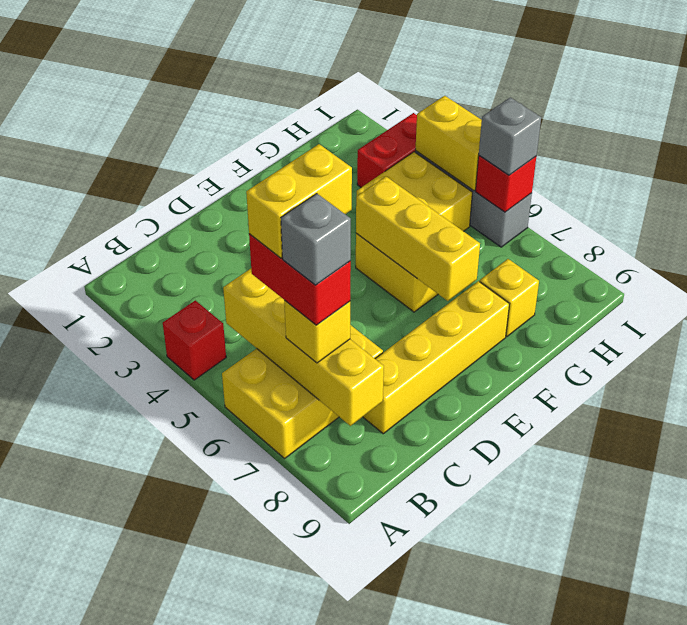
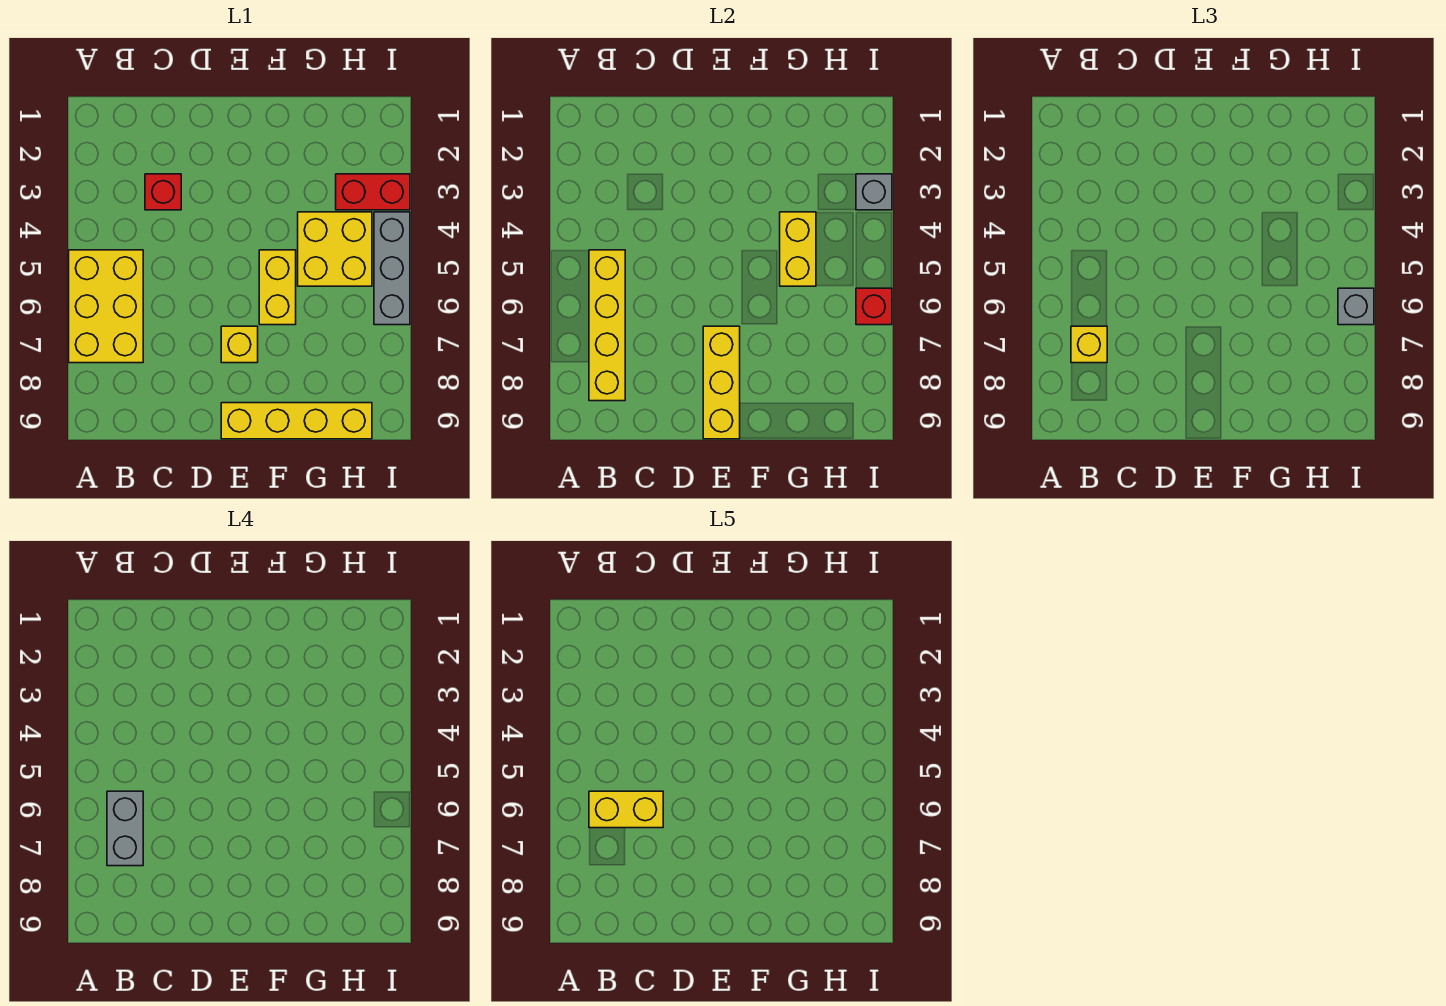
red 1x1 brick [163,300,226,380] -> red 1x1 brick moved to [145,174,181,210]
yellow 2x3 brick [222,325,383,458] -> yellow 2x3 brick turned to [69,250,143,363]
red 1x2 brick [249,234,351,325] -> grey 1x2 brick [107,791,143,866]
grey 1x1 brick [281,194,351,285] -> grey 1x1 brick moved to [856,174,892,210]
yellow 1x4 brick [363,281,509,434] -> yellow 1x4 brick moved to [221,403,372,439]
yellow 1x3 brick [356,177,480,301] -> yellow 1x3 brick moved to [703,326,740,439]
yellow 1x1 brick [480,259,539,337] -> yellow 1x1 brick moved to [221,326,258,363]
yellow 1x2 brick [415,96,482,191] -> yellow 1x2 brick moved to [780,212,816,286]

